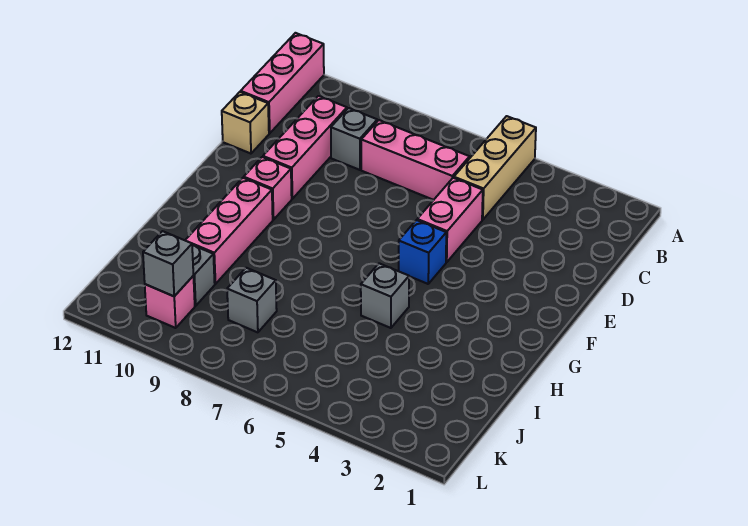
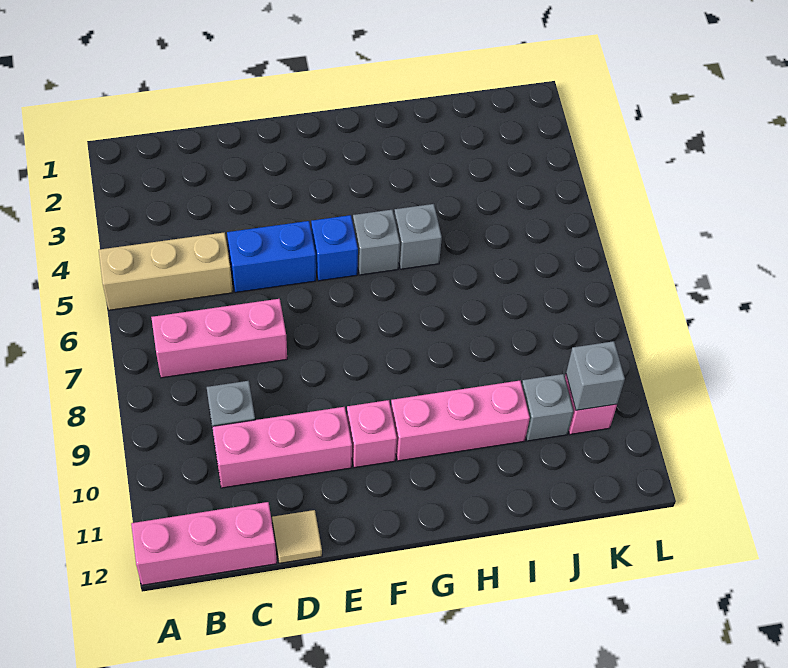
pink 1x3 brick [361,120,470,200] -> pink 1x3 brick turned to [151,299,287,378]
pink 1x2 brick [417,178,483,262] -> blue 1x2 brick [227,221,316,293]
tan 1x1 brick [222,92,269,154] -> tan 1x1 tile [272,510,322,563]
grey 1x1 brick [227,268,277,332] -> grey 1x1 brick moved to [353,210,400,275]

